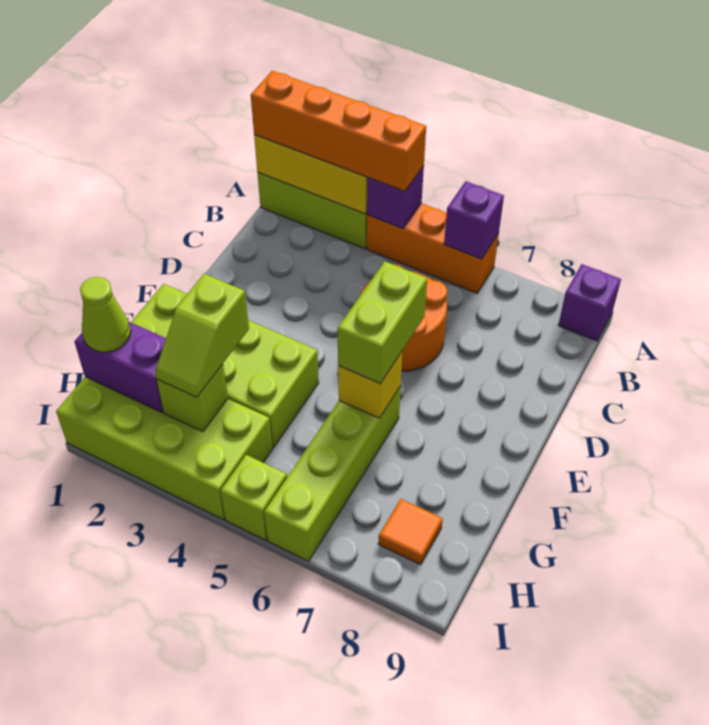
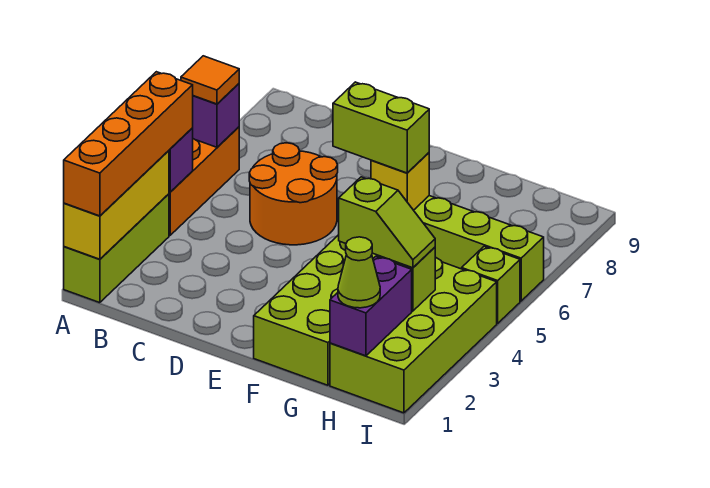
purple 1x1 brick [558,264,621,341] -> none
orange 1x1 tile [378,499,443,564] -> orange 1x1 tile moved to [181,56,239,104]

